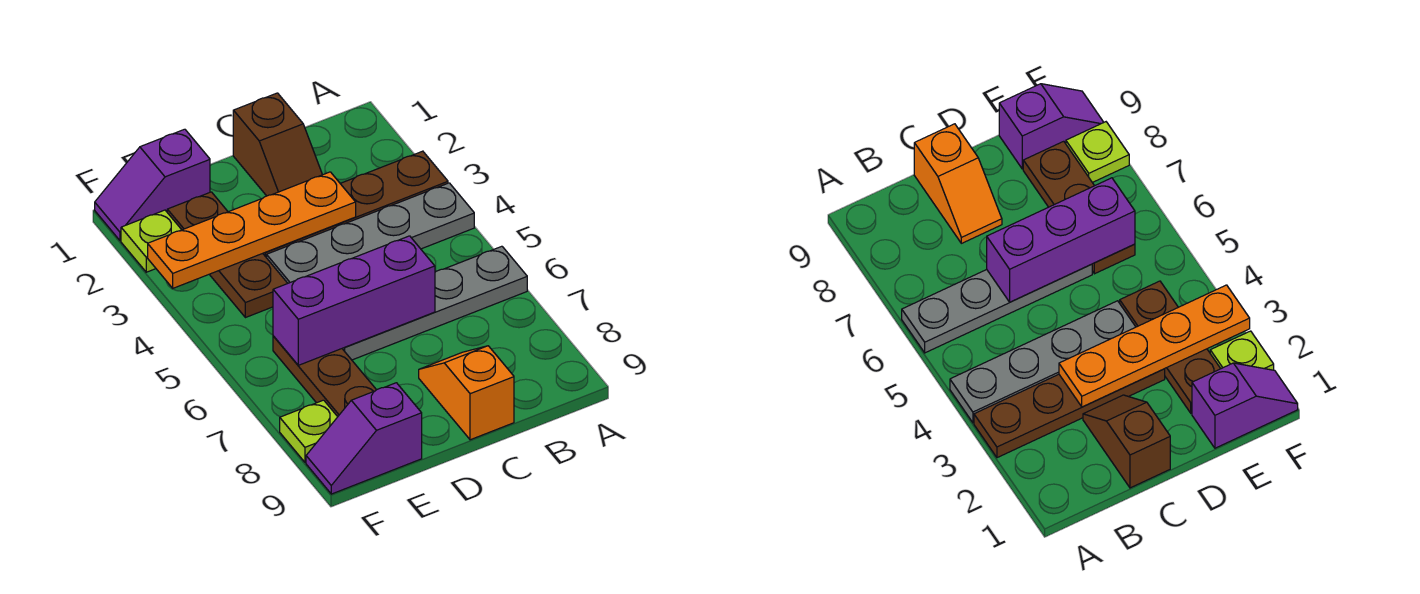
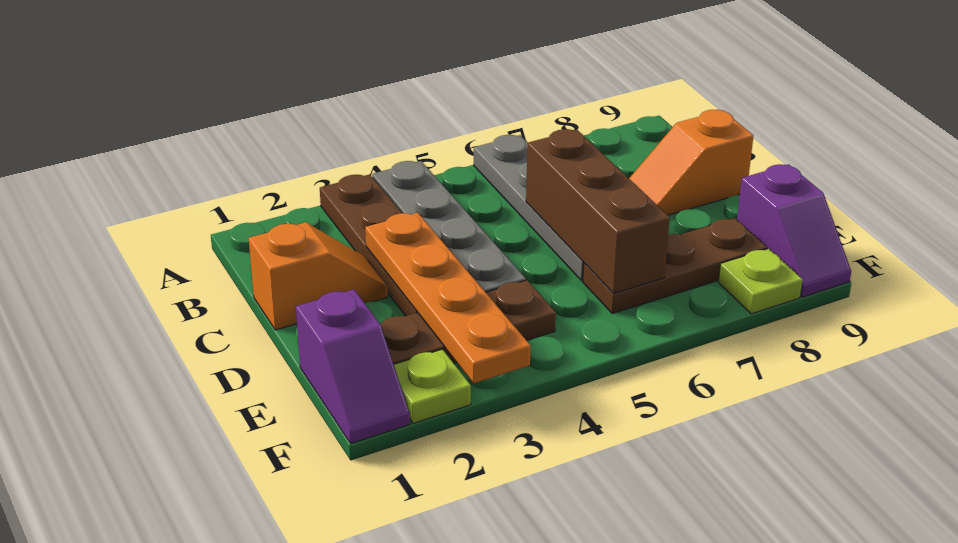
brown 1x2 slope [233,93,322,196] -> orange 1x2 slope [249,222,388,330]
purple 1x3 brick [273,236,435,365] -> brown 1x3 brick [526,129,670,293]

